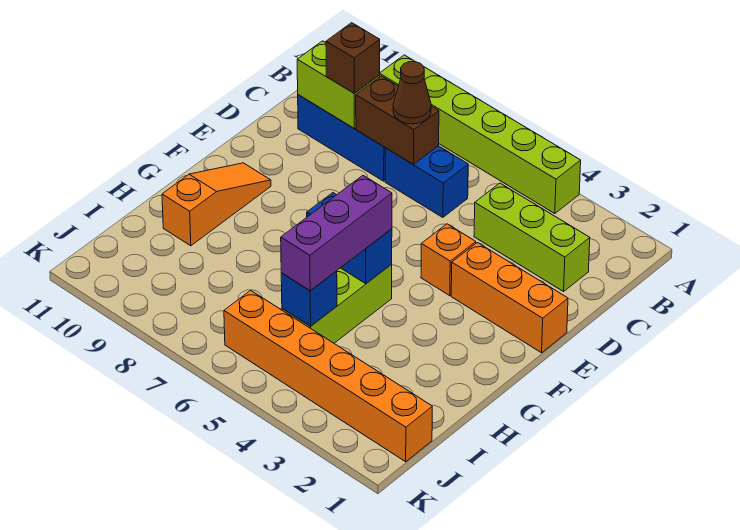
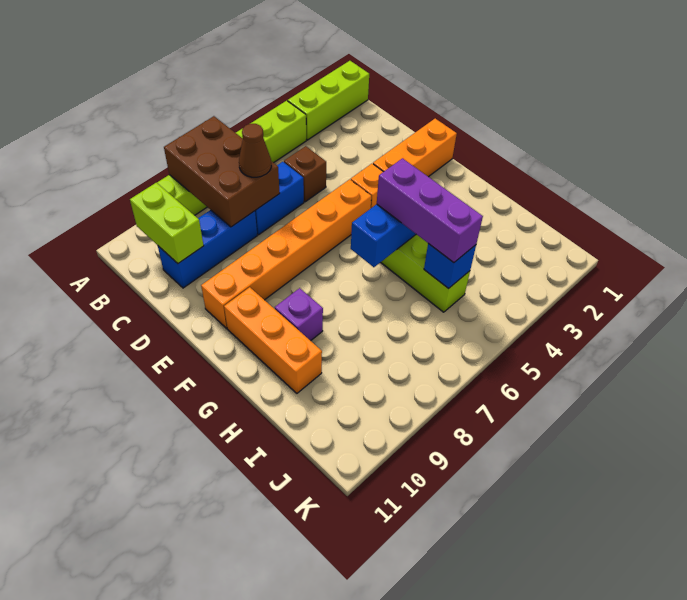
lime 1x3 brick [474,183,590,291] -> lime 1x3 brick moved to [288,61,369,140]
brown 1x2 brick [356,76,439,164] -> brown 2x3 brick [164,116,280,227]
lime 1x2 brick [297,41,380,128] -> lime 1x2 brick turned to [130,183,204,263]
brown 1x1 brick [326,23,380,93] -> brown 1x1 brick moved to [284,146,326,202]
orange 1x3 slope [162,163,271,246] -> orange 1x3 brick [224,287,322,393]
none -> purple 1x1 brick [275,288,323,341]
orange 1x6 brick [224,290,432,462] -> orange 1x6 brick moved to [201,179,371,328]

